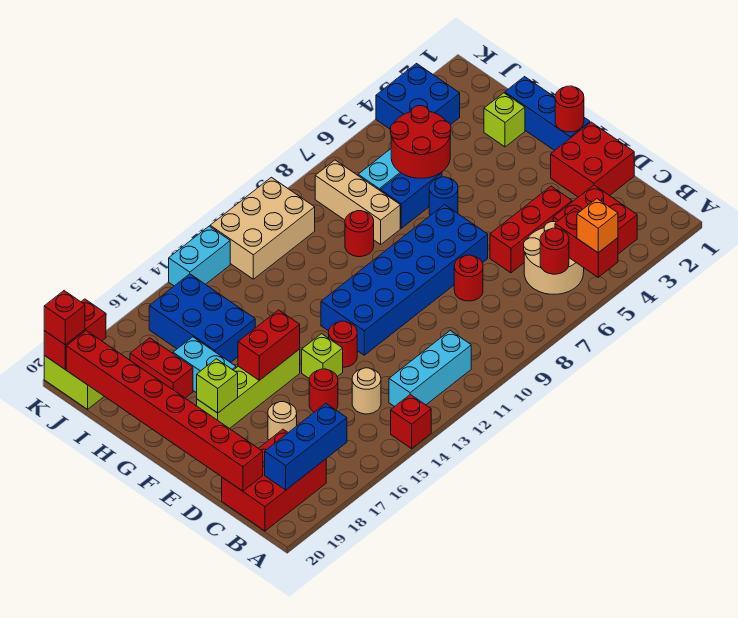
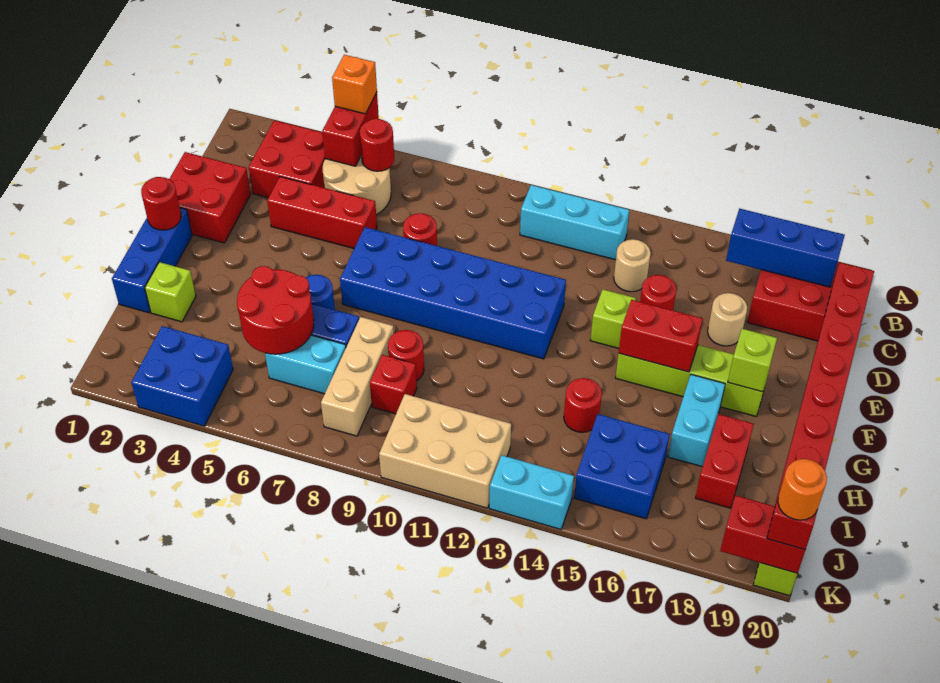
red 1x1 brick [391,395,431,449] -> red 1x1 brick moved to [370,355,417,414]
red 1x1 round brick [329,321,357,367] -> red 1x1 round brick moved to [564,378,602,432]
blue 2x3 brick [149,274,255,363] -> blue 2x2 brick [574,414,670,519]
none -> orange 1x1 round brick [778,459,827,520]

